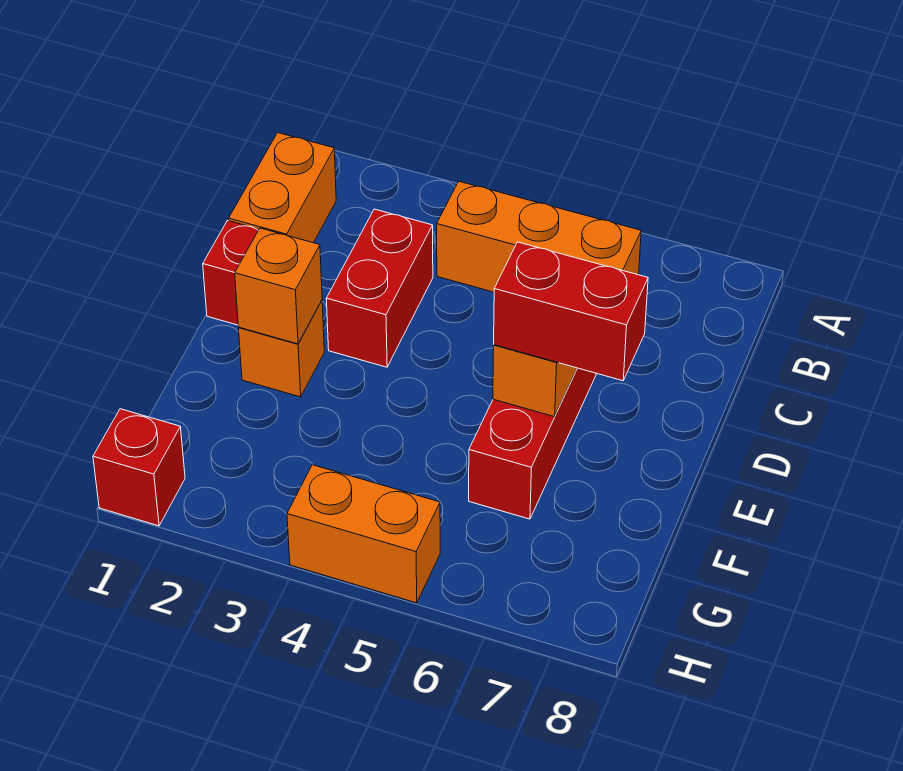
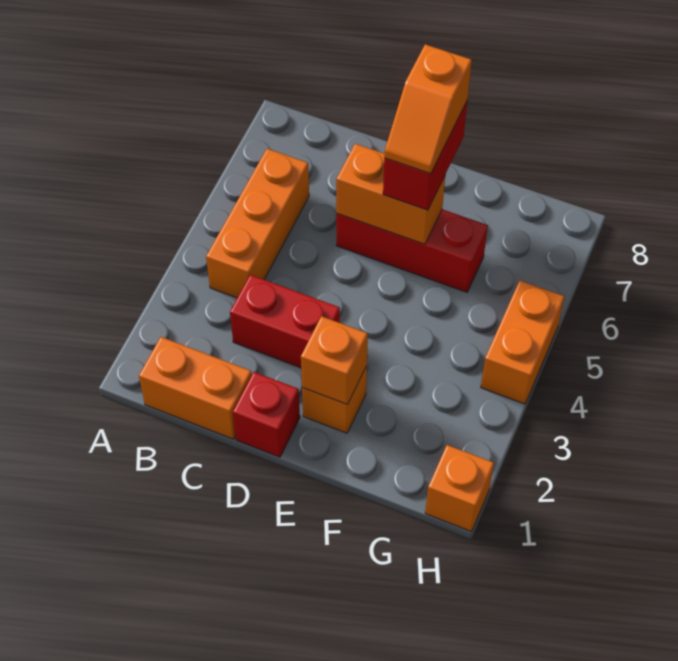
none -> orange 1x2 slope [384,44,472,174]
red 1x1 brick [93,409,185,526] -> orange 1x1 brick [425,445,494,532]

